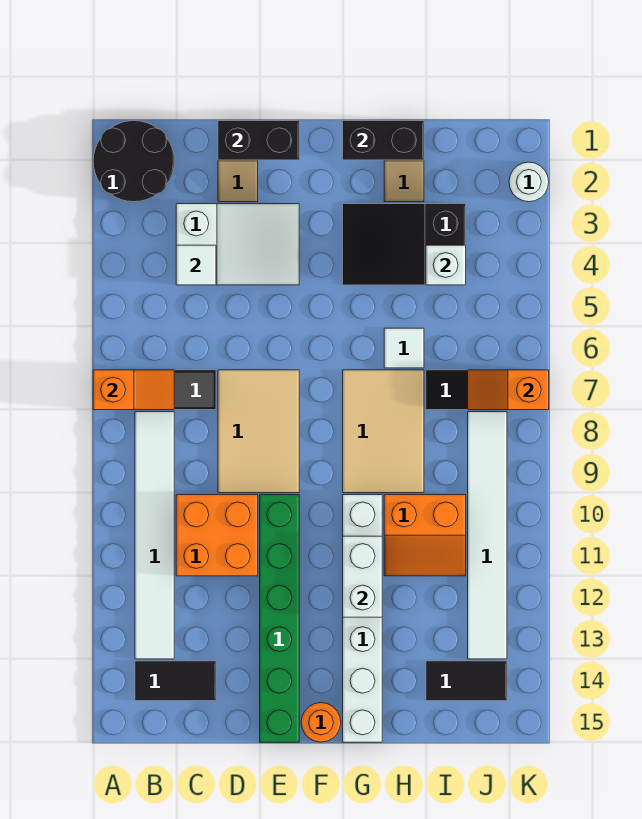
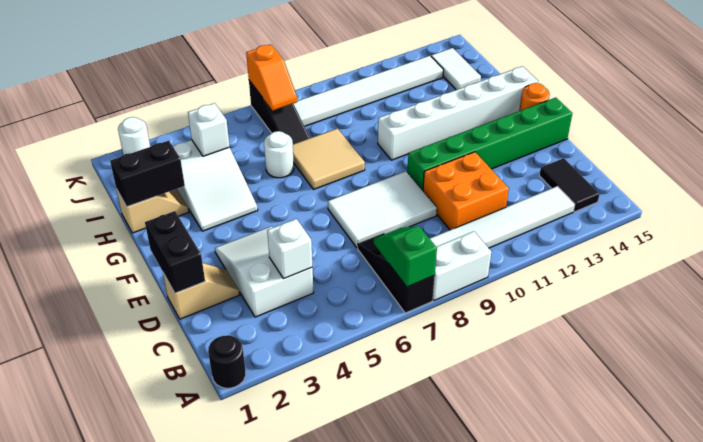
black 2x2 round brick [93,121,174,202] -> black 1x1 round brick [208,335,246,388]
orange 1x2 slope [93,370,174,410] -> green 1x2 slope [374,226,437,287]
white 1x1 tile [176,245,216,285] -> white 1x1 brick [267,219,312,279]
tan 2x3 tile [218,370,299,493] -> white 2x3 tile [328,171,437,248]
black 1x2 brick [343,121,424,160] -> black 1x2 brick turned to [110,141,185,207]
black 2x3 slope [343,204,466,285] -> white 2x3 slope [173,140,258,231]
tan 2x3 tile [343,370,424,493] -> tan 2x2 tile [293,129,365,190]
white 1x2 brick [343,536,382,617] -> white 1x2 brick moved to [433,231,491,301]
white 1x1 tile [384,328,424,368] -> white 1x1 round brick [264,131,294,178]
orange 2x2 slope [384,495,466,576] -> none
black 1x2 tile [426,661,507,701] -> white 1x2 tile [431,48,481,90]

